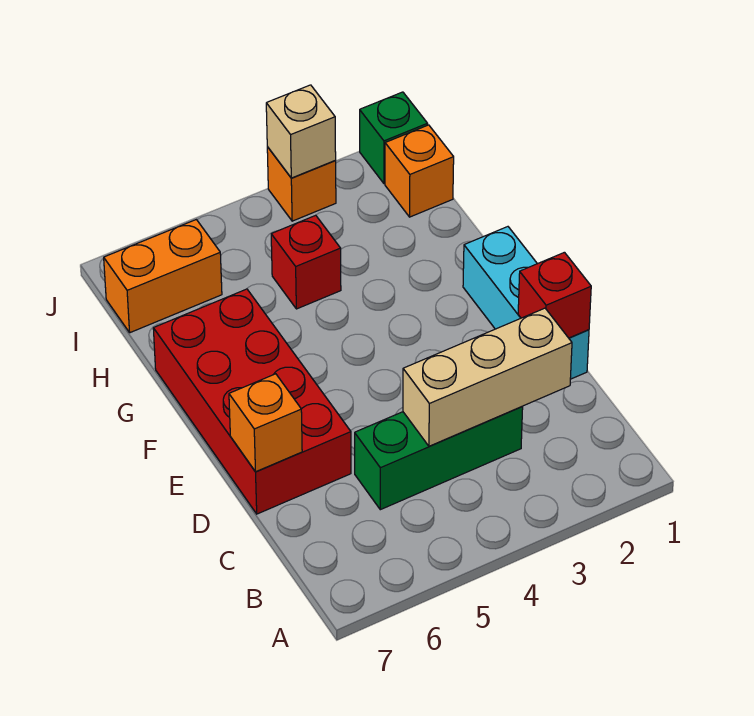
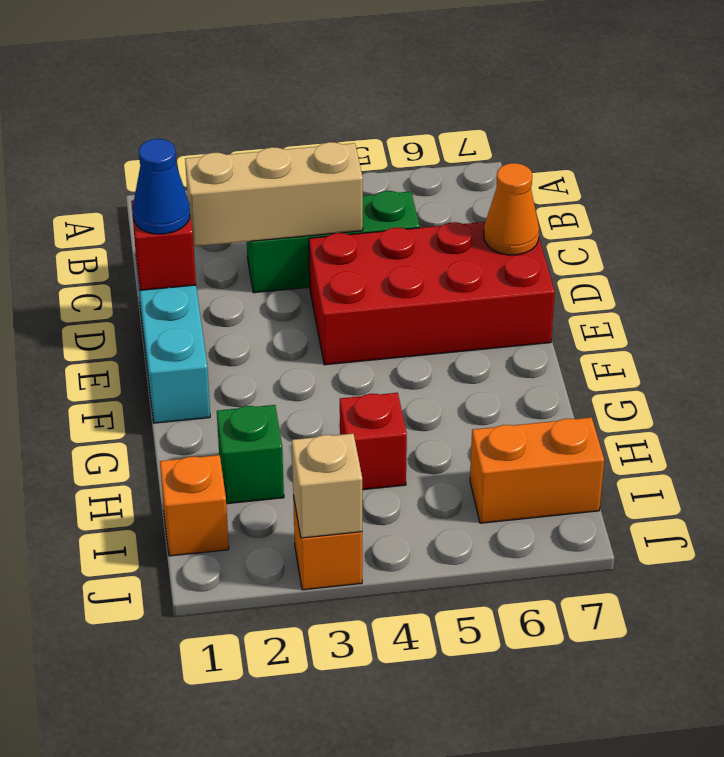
none -> blue 1x1 cone [133,139,190,234]
red 2x4 brick [153,289,351,514] -> red 2x4 brick turned to [309,222,555,365]
orange 1x1 brick [229,374,302,472] -> orange 1x1 cone [484,163,539,255]
green 1x1 brick [360,92,428,183] -> green 1x1 brick moved to [217,405,284,504]

